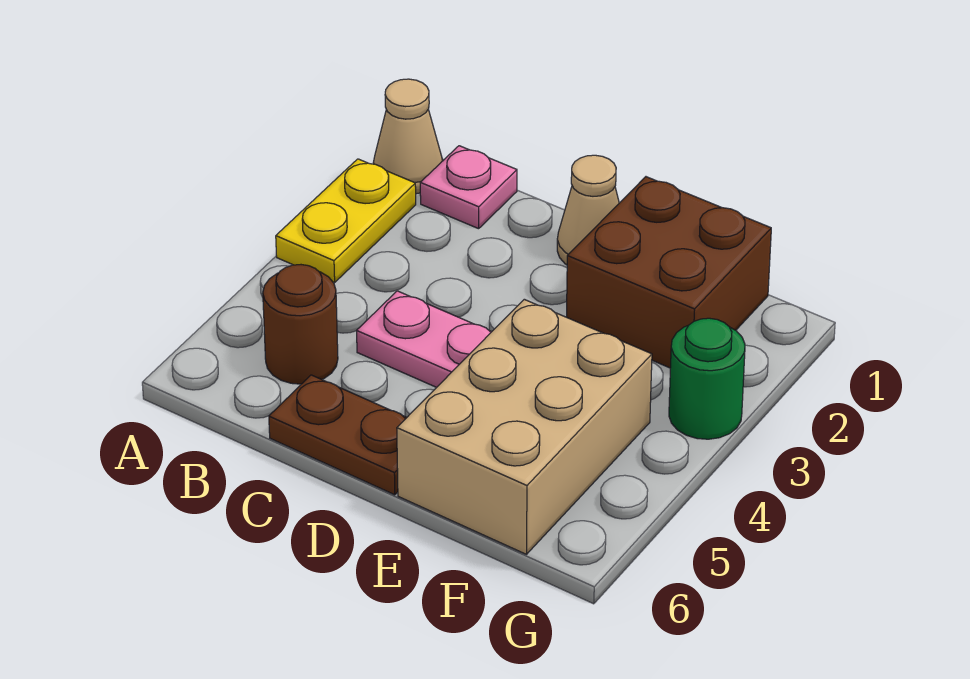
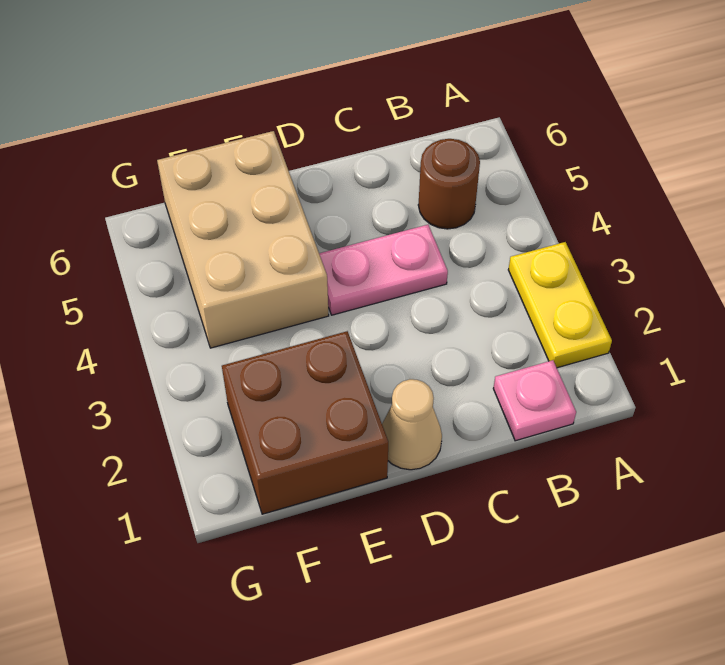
tan 1x1 cone [373,79,443,194] -> none
brown 1x2 plate [269,375,407,495] -> none
green 1x1 round brick [669,318,745,439] -> none

